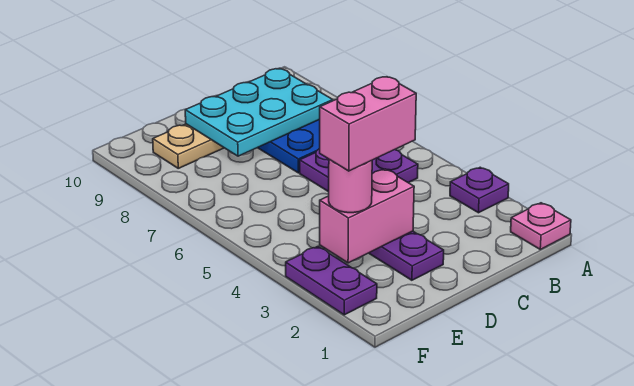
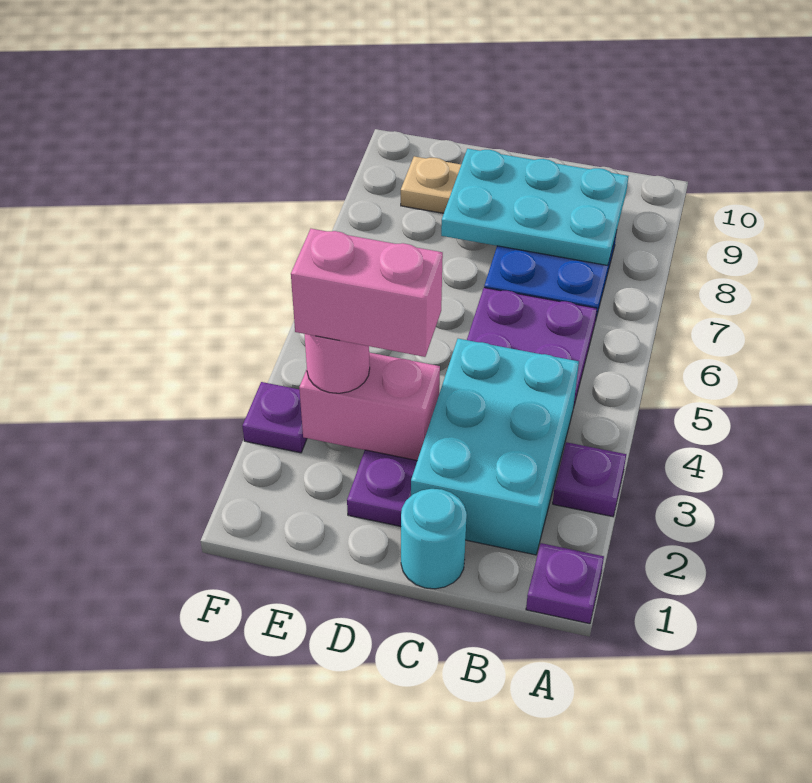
pink 1x1 plate [511,203,571,249] -> purple 1x1 plate [526,543,604,624]
none -> cyan 2x3 brick [411,339,579,555]
none -> cyan 1x1 round brick [401,489,467,589]
purple 1x2 plate [286,246,377,315] -> purple 1x1 plate [243,382,307,453]

